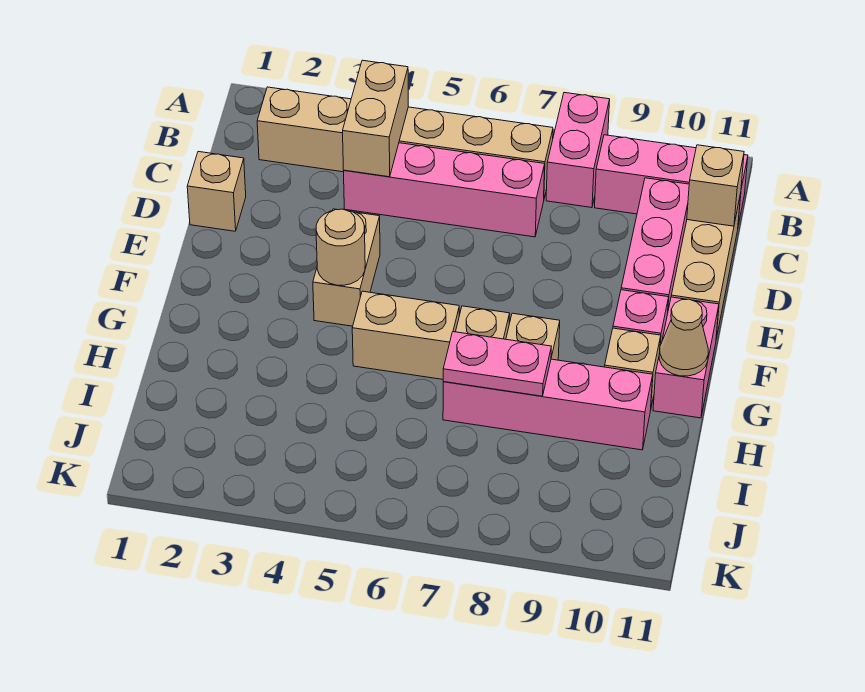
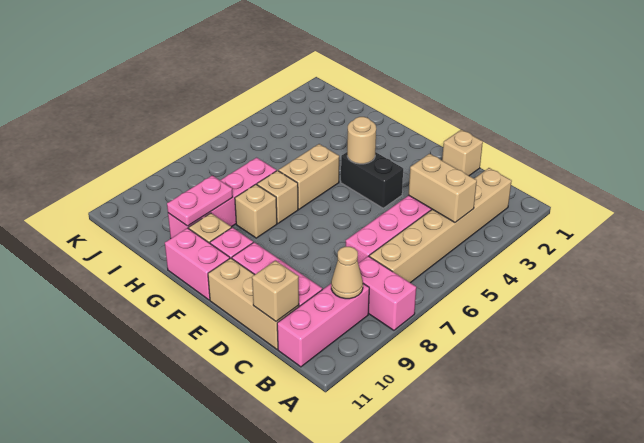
tan 1x2 brick [313,209,380,326] -> black 1x2 brick [341,152,403,208]
tan 1x1 cone [659,299,708,376] -> tan 1x1 cone moved to [331,247,363,299]
pink 1x2 plate [443,332,551,396] -> pink 1x2 plate moved to [167,176,233,226]

